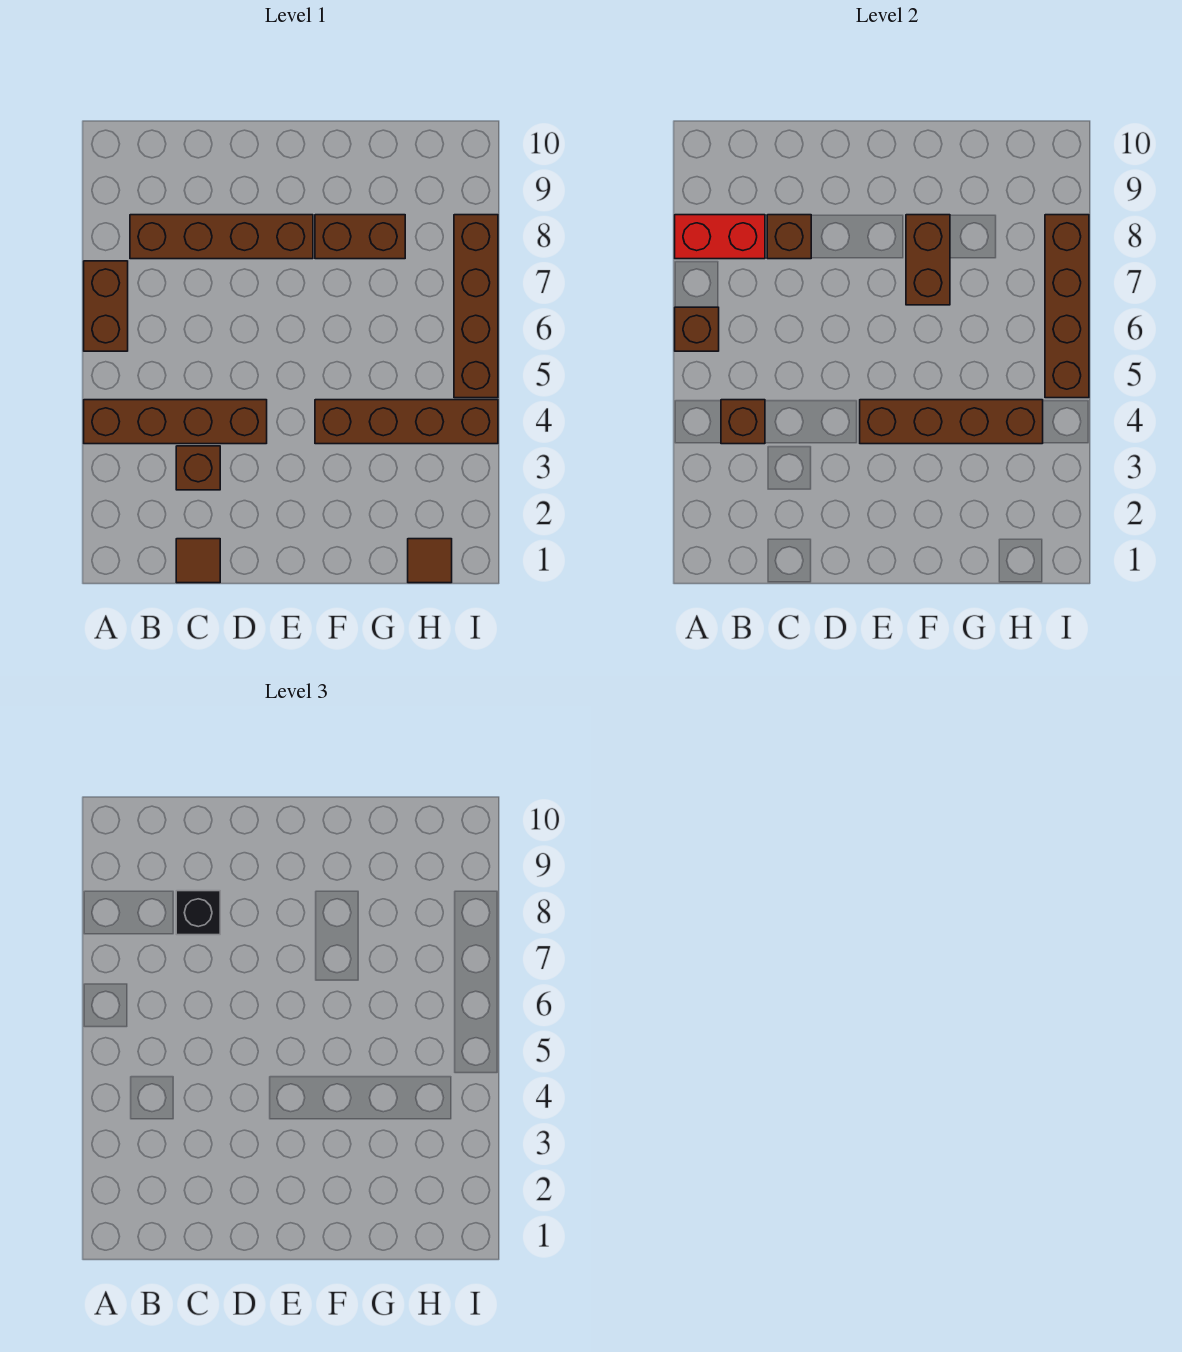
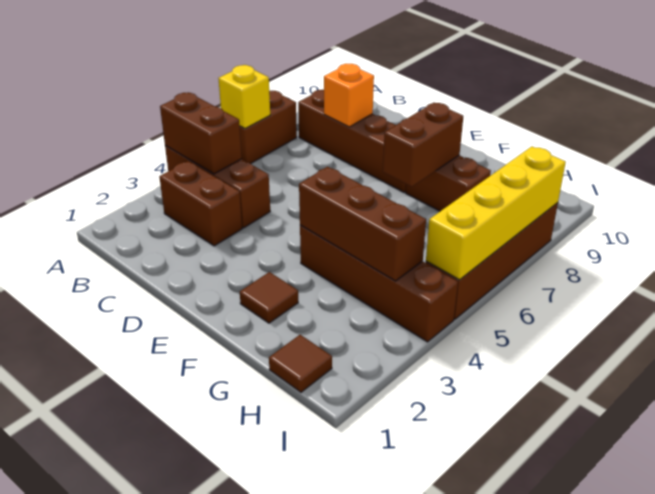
brown 1x4 brick [84,400,267,444] -> brown 1x3 brick [165,146,270,228]
brown 1x1 brick [675,307,719,351] -> yellow 1x1 brick [218,65,270,129]
red 1x2 brick [675,215,765,259] -> none
brown 1x1 brick [721,400,765,444] -> brown 1x2 brick [160,93,242,174]
brown 1x1 tile [176,539,220,583] -> brown 1x1 tile moved to [240,272,298,323]
brown 1x1 brick [176,446,220,490] -> brown 1x2 brick [159,161,242,246]
brown 1x1 brick [767,215,811,259] -> orange 1x1 brick [324,64,374,127]
black 1x1 brick [176,891,220,935] -> none
brown 1x4 brick [860,400,1043,444] -> brown 1x3 brick [299,167,426,281]
brown 1x4 brick [1045,215,1089,398] -> yellow 1x4 brick [426,147,566,280]

